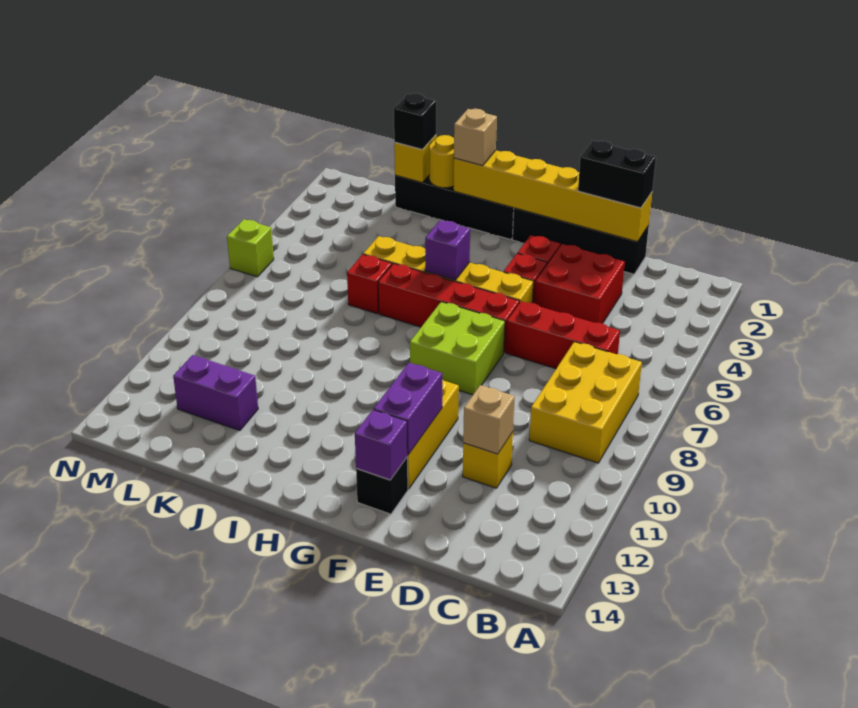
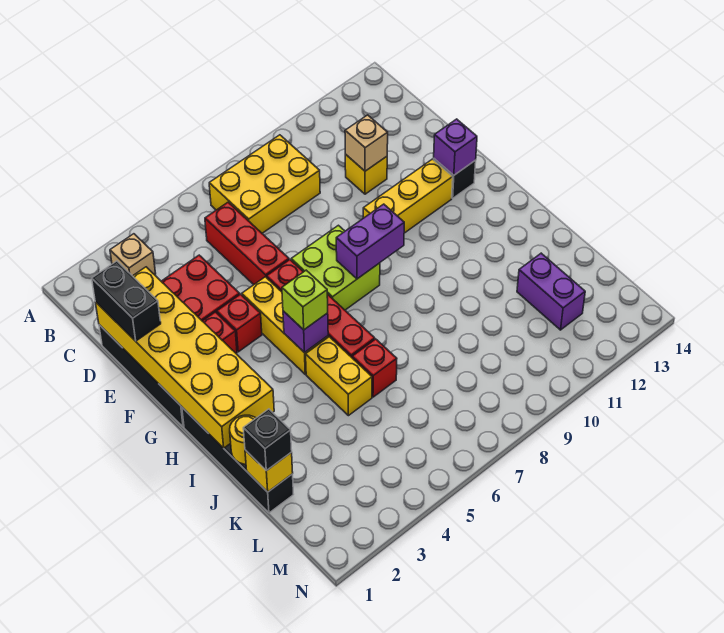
yellow 1x6 brick [454,150,652,242] -> yellow 2x6 brick [95,267,274,448]
purple 1x2 brick [374,363,442,455] -> purple 1x2 brick moved to [336,204,404,279]
tan 1x1 brick [454,109,497,166] -> tan 1x1 brick moved to [110,234,156,276]
lime 1x1 brick [227,219,274,277] -> lime 1x1 brick moved to [282,270,328,330]

